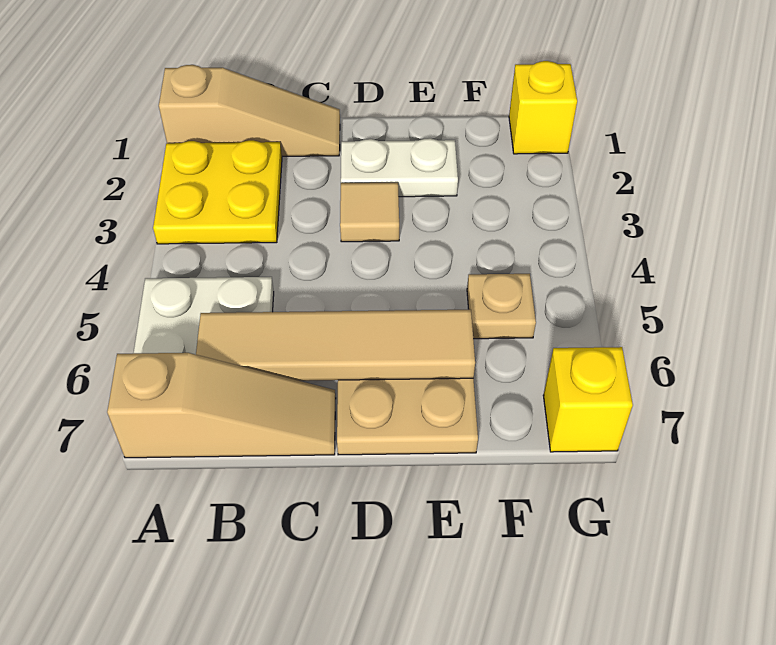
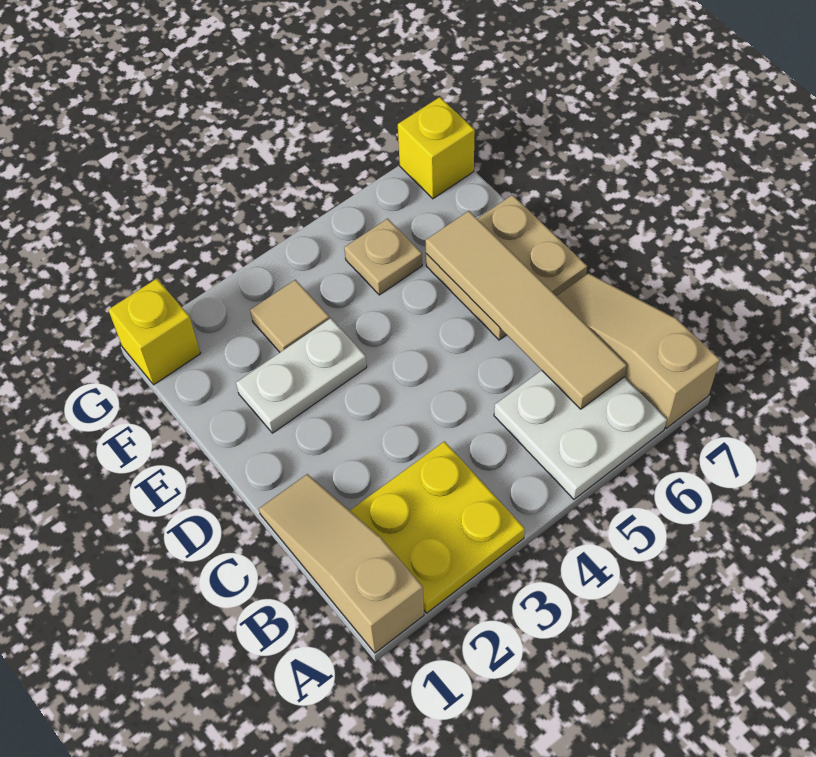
white 1x2 plate [341,138,458,197] -> white 1x2 plate turned to [236,318,367,433]
tan 1x1 tile [340,183,399,242] -> tan 1x1 tile moved to [250,280,329,352]

